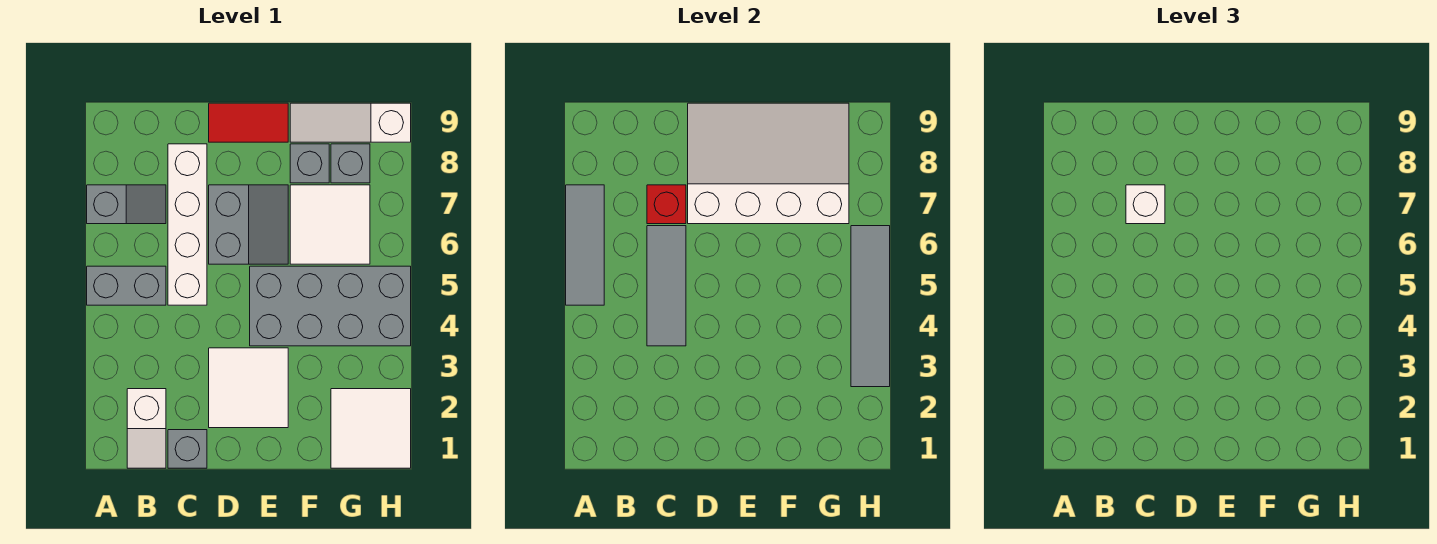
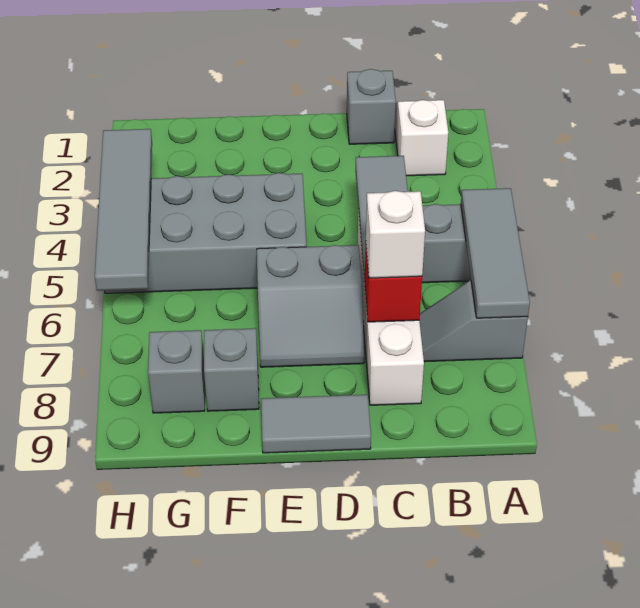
white 2x2 tile [209,348,288,428] -> none
grey 2x2 slope [209,185,288,264] -> grey 2x2 slope turned to [257,245,364,367]
white 3x4 slope [688,103,849,224] -> none
red 1x2 tile [209,103,288,142] -> grey 1x2 tile [261,395,371,453]
white 2x2 tile [290,185,370,264] -> none
white 1x3 slope [290,103,411,142] -> none
white 2x2 tile [331,389,411,468] -> none

